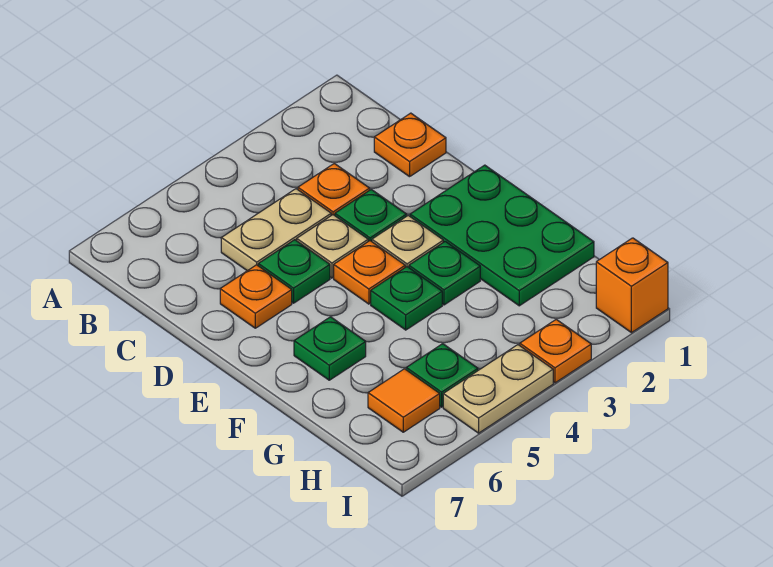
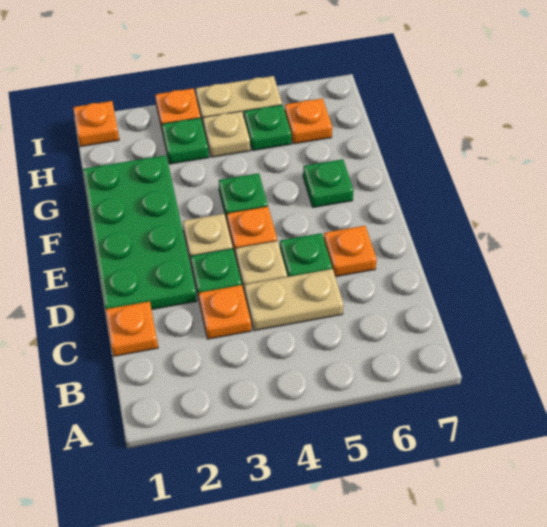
green 2x3 plate [410,165,594,306] -> green 2x4 plate [83,155,197,310]
green 1x1 plate [409,241,480,305] -> green 1x1 plate moved to [162,118,209,164]
none -> tan 1x1 plate [203,111,250,157]
orange 1x1 tile [368,369,440,432] -> orange 1x1 plate [284,98,332,144]
orange 1x1 brick [596,238,668,333] -> orange 1x1 plate [73,101,119,147]

